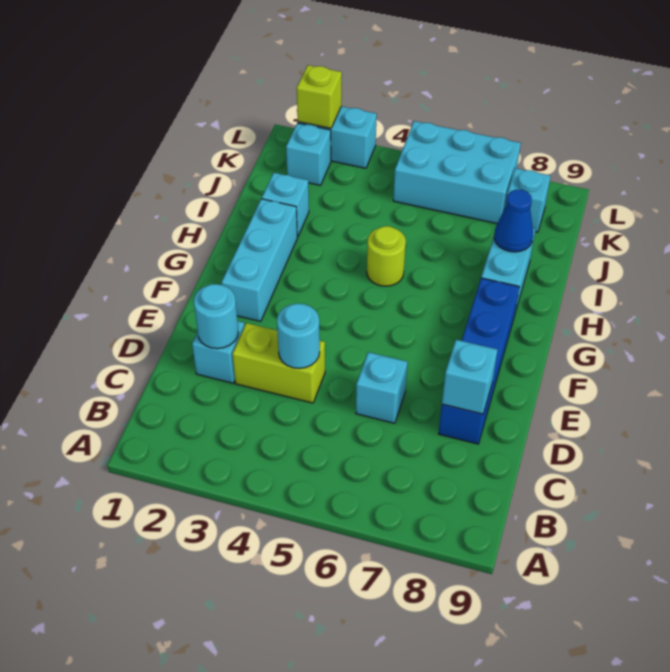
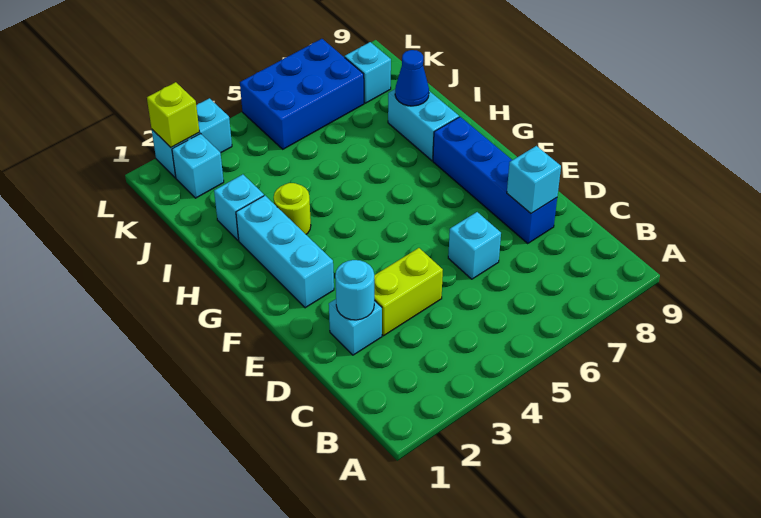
cyan 1x1 round brick [277,304,320,368] -> none
lime 1x1 round brick [367,226,406,286] -> lime 1x1 round brick moved to [274,183,311,234]
cyan 2x3 brick [393,121,521,224] -> blue 2x3 brick [240,39,364,149]

